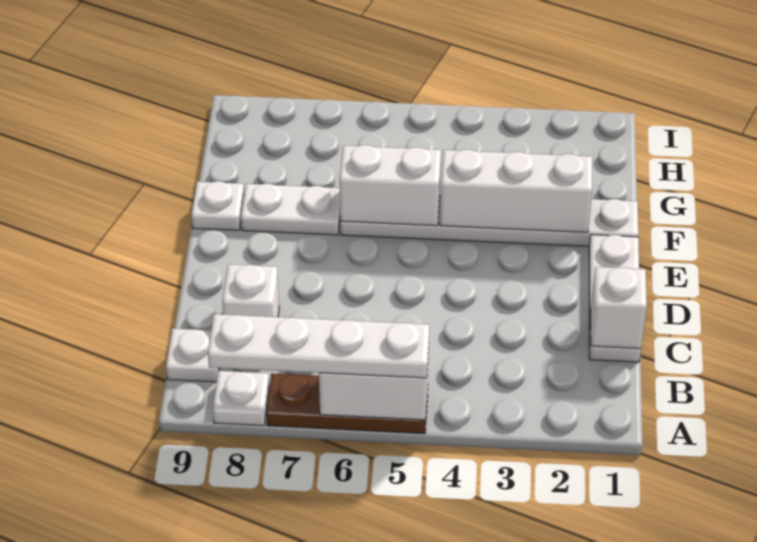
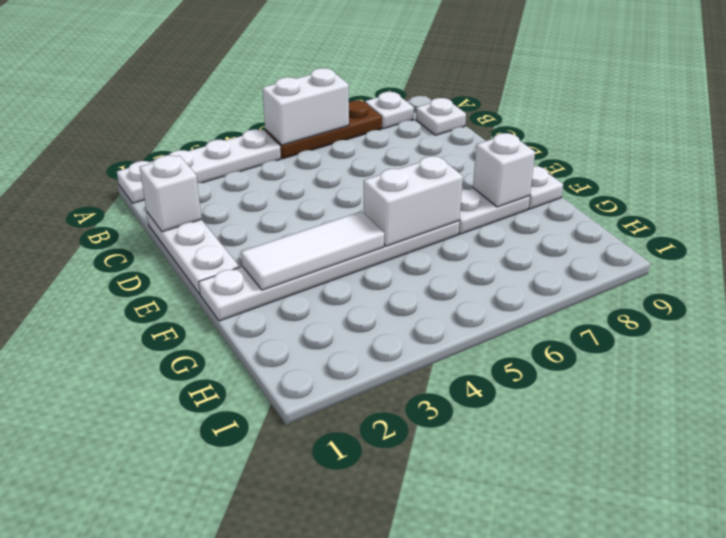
white 1x4 plate [208,314,429,378] -> white 1x4 plate moved to [117,129,281,203]
white 1x1 brick [222,264,279,317] -> white 1x1 brick moved to [473,133,535,207]
white 1x3 brick [440,149,592,232] -> white 1x3 tile [241,211,384,290]

